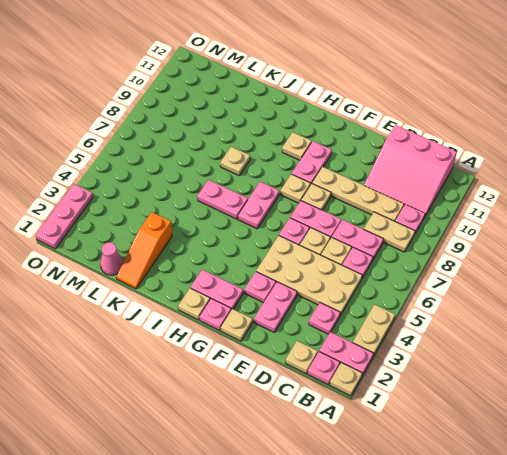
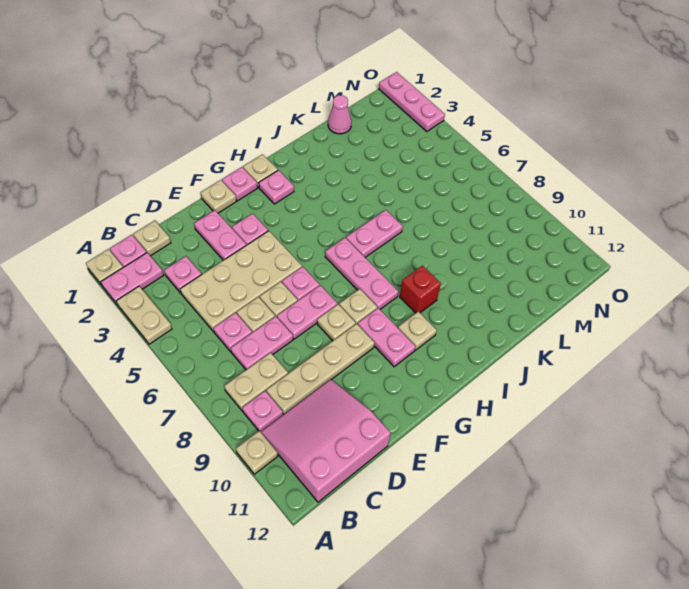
pink 1x2 plate [190,270,243,310] -> pink 1x1 plate [259,170,294,204]
pink 1x2 plate [238,182,279,229] -> pink 1x3 plate [325,238,398,309]
none -> red 1x1 brick [400,266,441,313]
tan 1x1 plate [220,147,250,175] -> tan 1x1 plate moved to [236,431,278,474]
orange 1x3 slope [116,212,172,289] -> none

